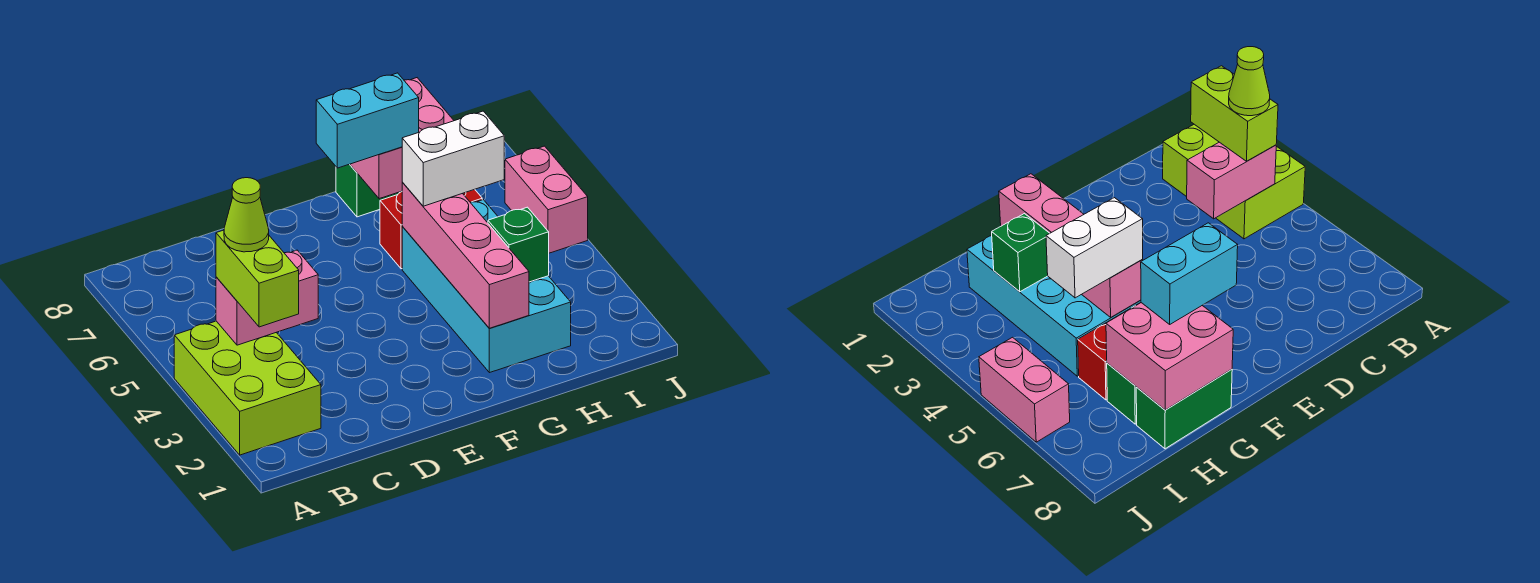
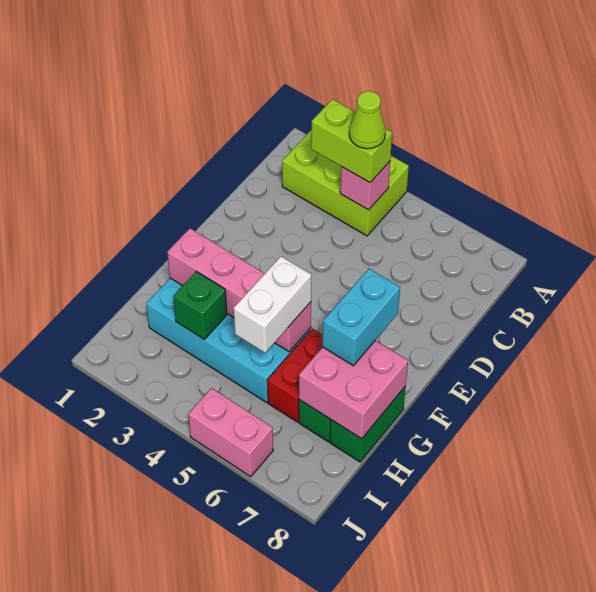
pink 1x2 brick [216,250,318,345] -> pink 1x1 brick [340,161,390,210]

